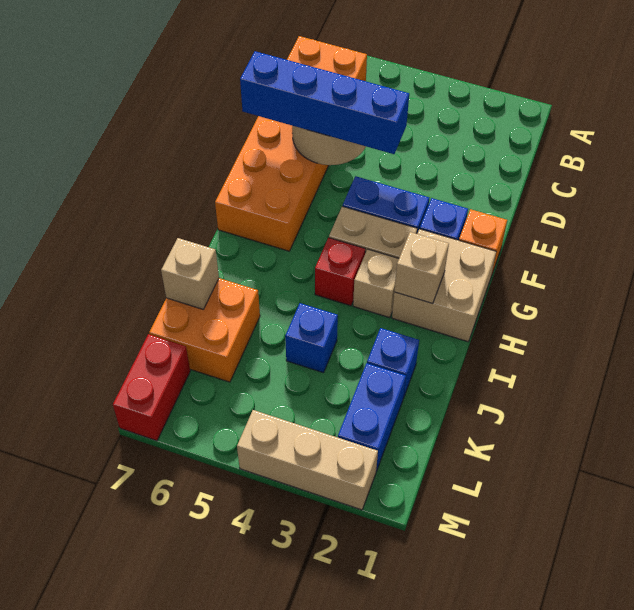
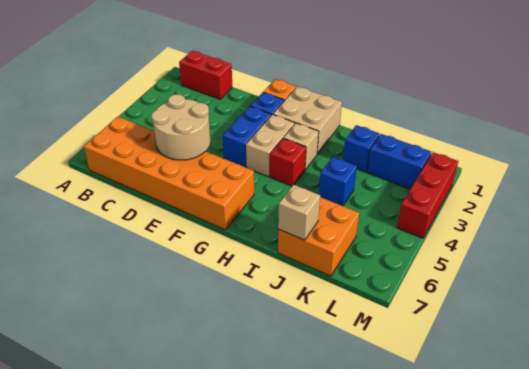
blue 1x4 brick [240,51,409,154] -> none
tan 1x1 brick [394,232,449,304] -> none
red 1x2 brick [113,334,190,441] -> red 1x2 brick moved to [179,51,232,99]
tan 1x3 brick [237,410,378,510] -> red 1x3 brick [397,152,458,238]

